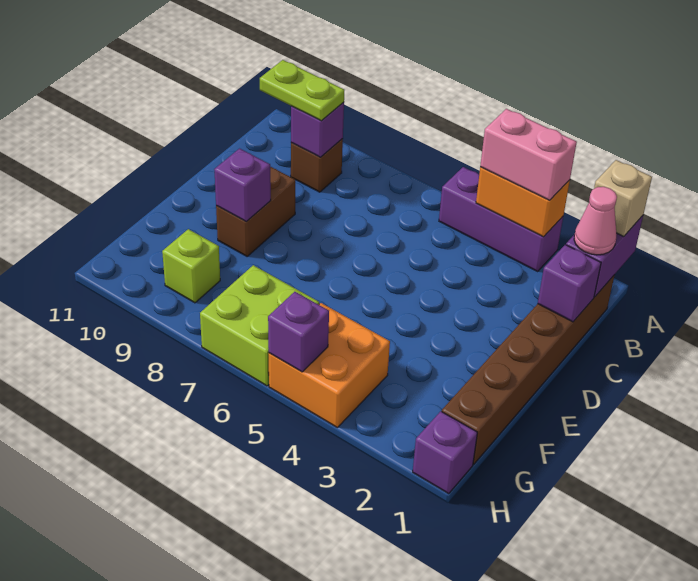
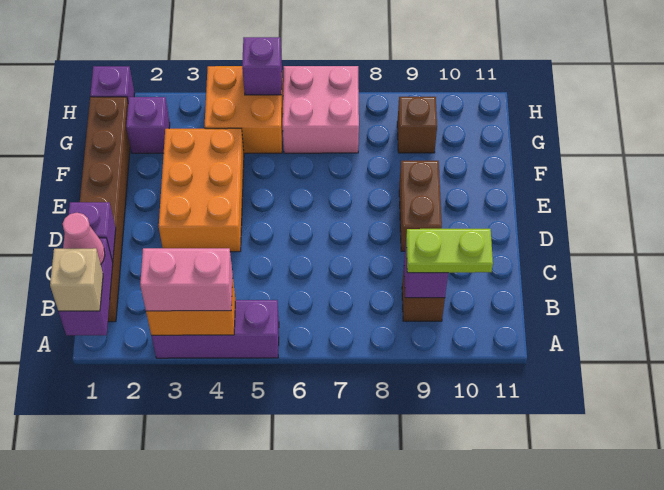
none -> orange 2x3 brick [159,128,244,252]
purple 1x1 brick [214,149,271,222] -> purple 1x1 brick moved to [126,97,170,153]
lime 2x2 brick [200,265,319,386] -> pink 2x2 brick [283,66,359,153]
lime 1x1 brick [162,229,220,303] -> brown 1x1 brick [397,97,437,153]

